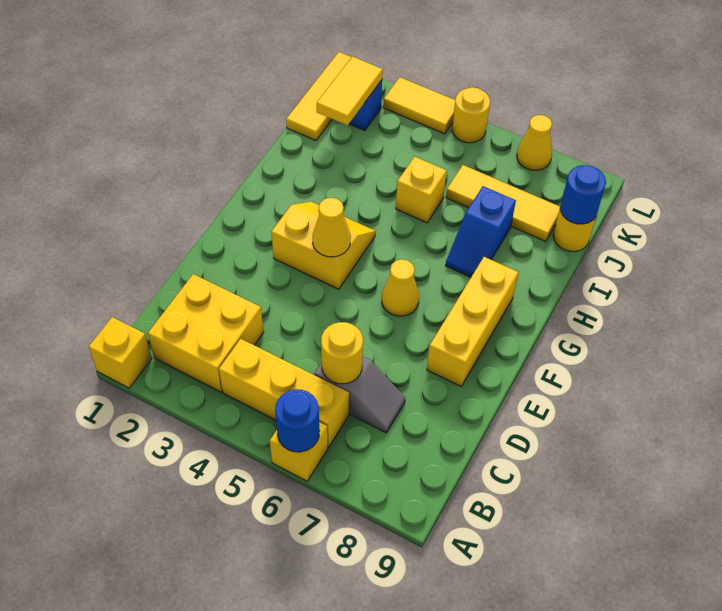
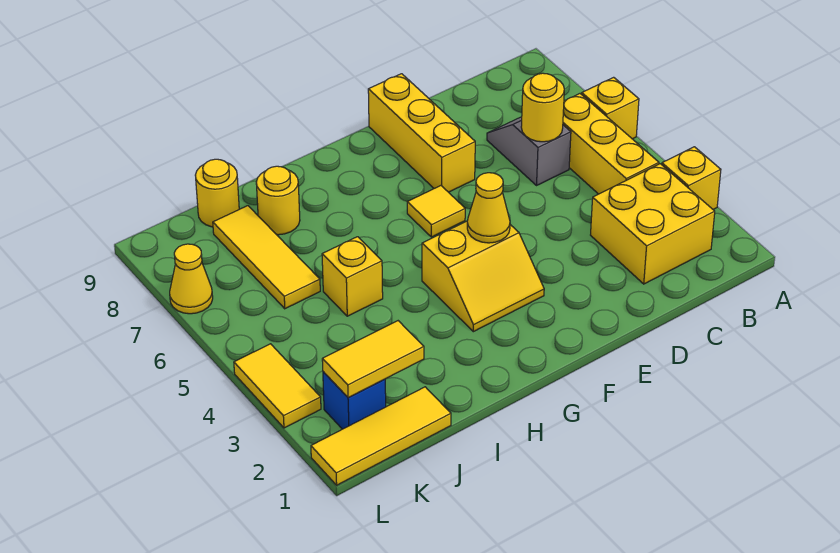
yellow 1x1 brick [89,317,152,388] -> yellow 1x1 brick moved to [662,147,721,209]
blue 1x1 round brick [275,389,320,452] -> none
yellow 1x3 brick [427,257,518,386] -> yellow 1x3 brick turned to [368,74,475,192]
yellow 2x2 slope [271,202,376,289] -> yellow 2x2 slope turned to [422,221,544,332]
yellow 1x1 cone [382,259,419,316] -> yellow 1x1 tile [407,186,465,237]
blue 1x2 slope [446,186,516,277] -> none
blue 1x1 round brick [560,165,606,224] -> none
yellow 1x1 round brick [452,87,490,143] -> yellow 1x1 round brick moved to [256,166,300,235]

